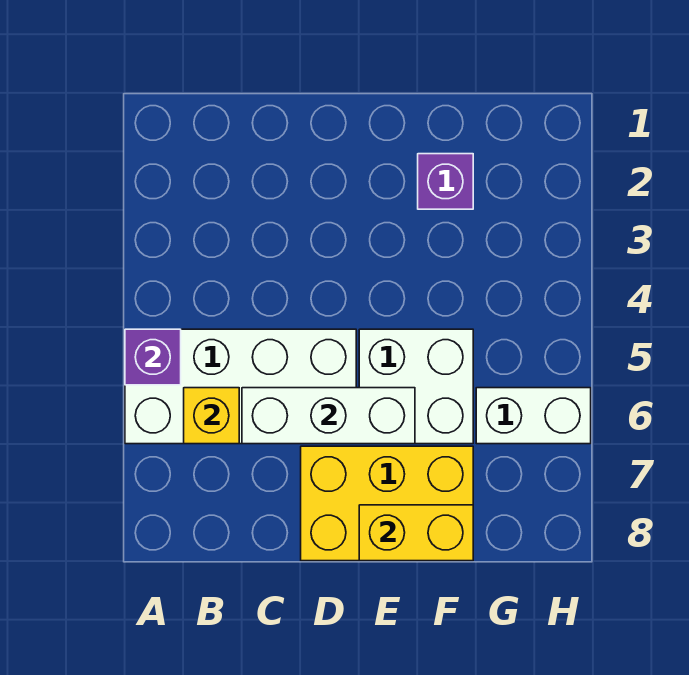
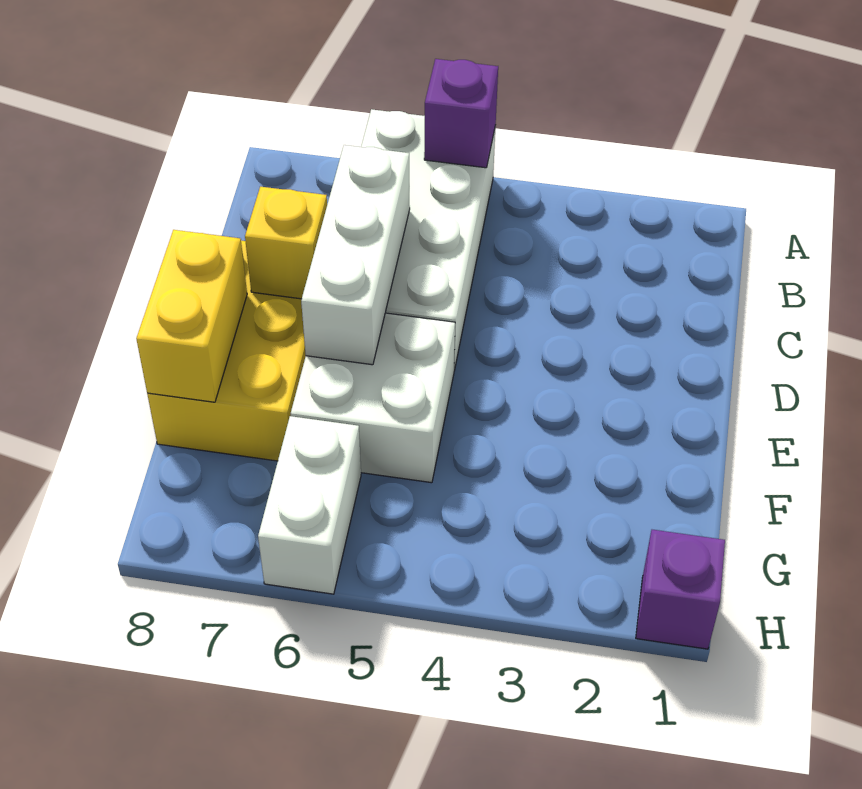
yellow 1x1 brick [184,388,239,444] -> yellow 1x1 brick moved to [245,187,327,299]
purple 1x1 brick [418,154,473,209] -> purple 1x1 brick moved to [636,530,725,649]

